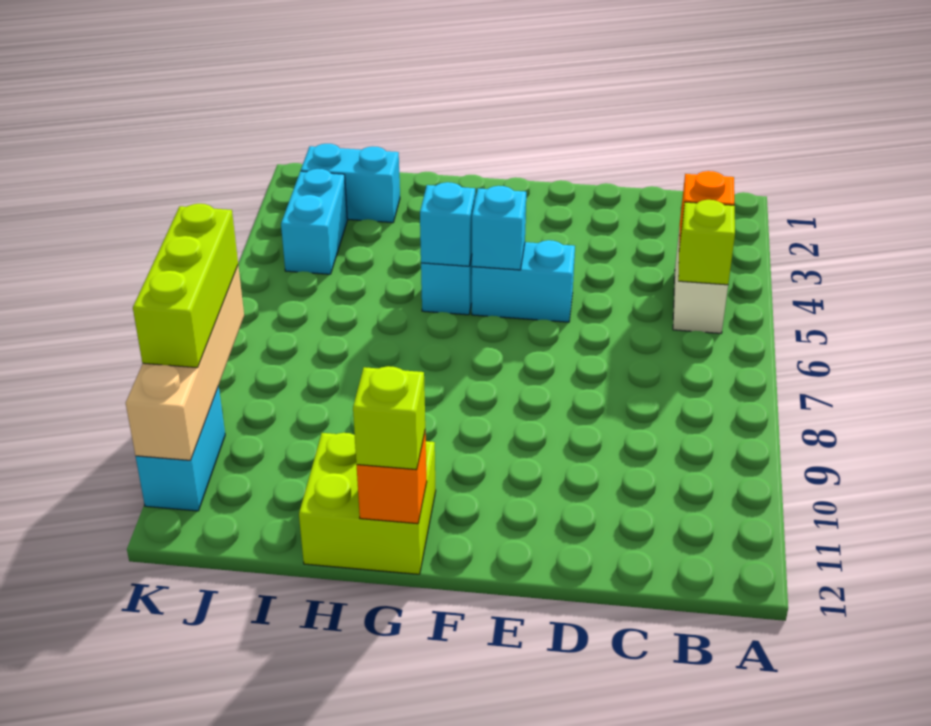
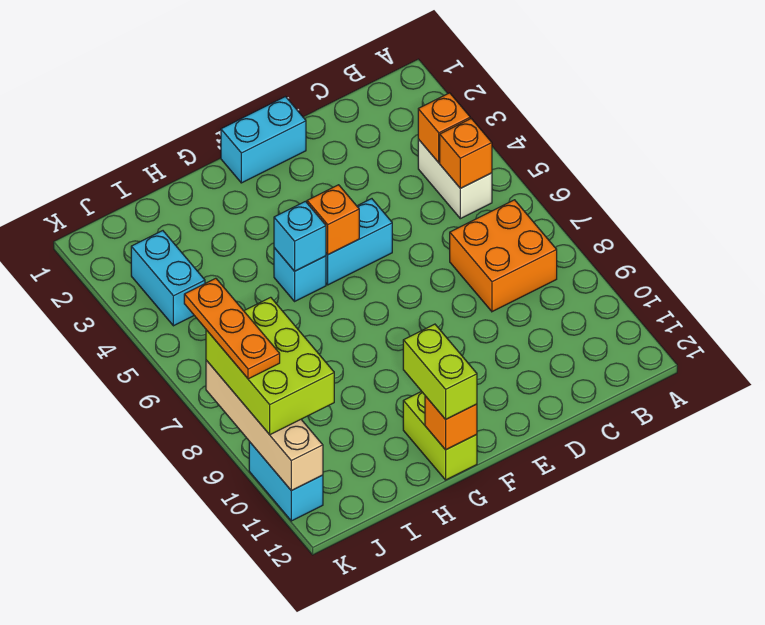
lime 1x1 brick [678,200,735,285] -> orange 1x1 brick [440,119,492,188]
none -> orange 2x2 brick [450,200,557,312]
cyan 1x1 brick [472,186,526,270] -> orange 1x1 brick [307,185,359,255]
lime 2x2 brick [299,433,436,574] -> lime 1x2 brick [403,391,477,480]
lime 1x1 brick [353,366,425,470] -> lime 1x2 brick [403,324,477,419]
cyan 1x2 brick [301,144,400,223] -> cyan 1x2 brick moved to [221,97,306,183]
none -> orange 1x3 plate [184,278,280,379]
lime 1x3 brick [133,204,238,368] -> lime 2x3 brick [206,297,334,435]

